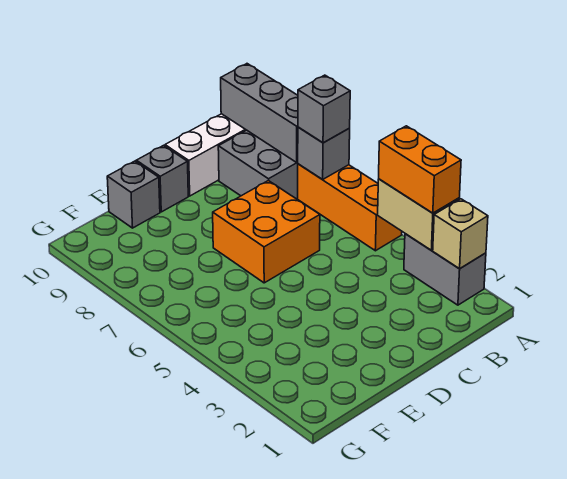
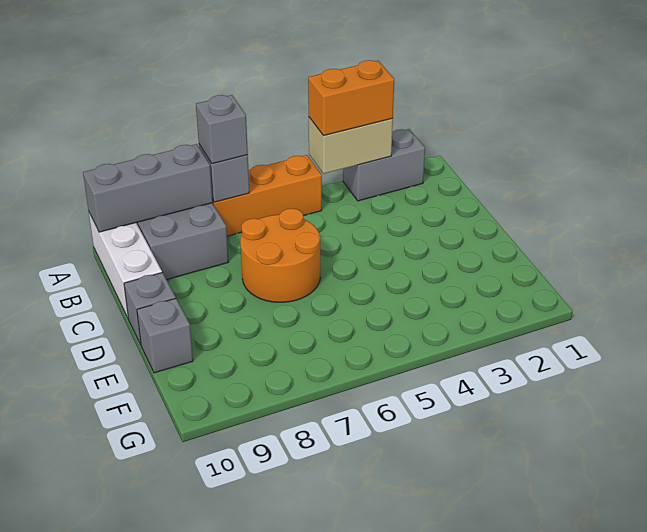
tan 1x1 brick [433,199,488,269] -> none
orange 2x2 brick [213,181,320,283] -> orange 2x2 round brick [240,209,320,302]

